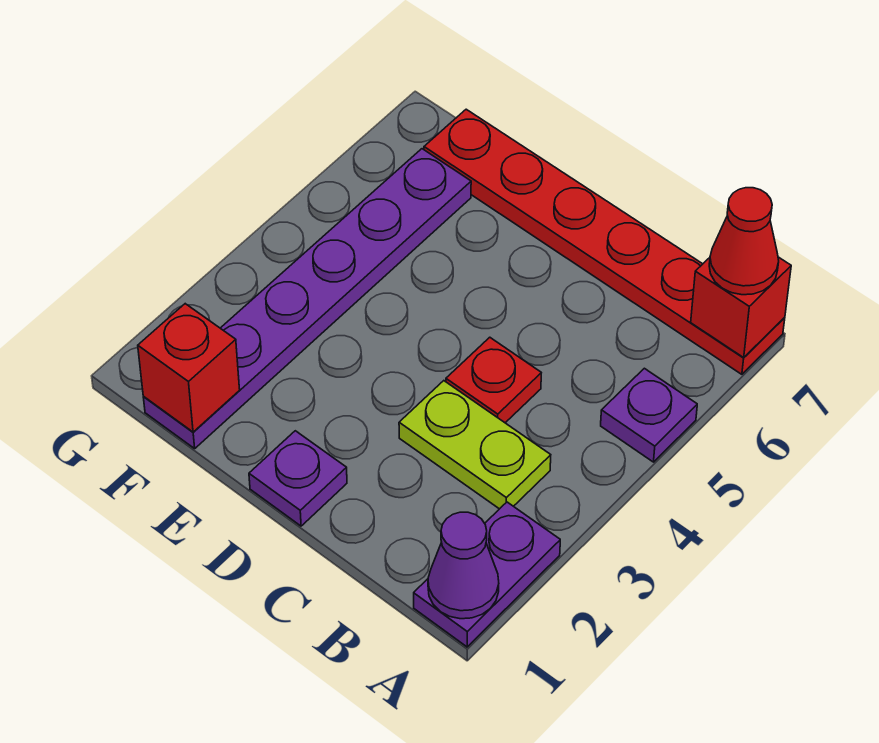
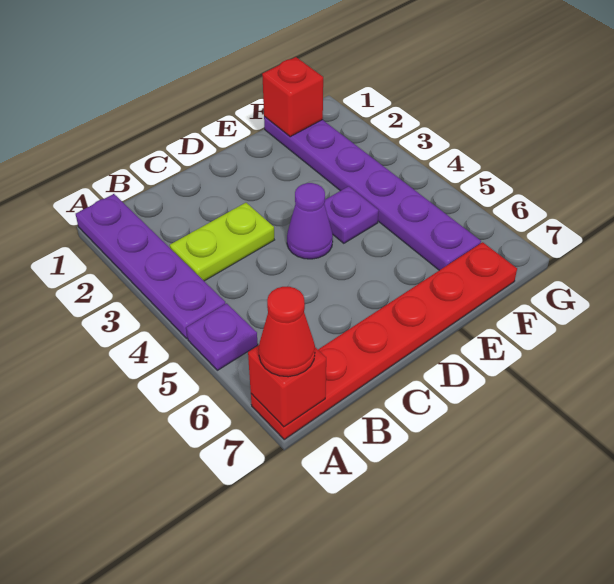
purple 1x2 plate [414,502,560,647] -> purple 1x4 plate [76,194,225,338]
purple 1x1 cone [428,512,499,619] -> purple 1x1 cone moved to [287,183,333,259]
red 1x1 plate [446,337,541,423] -> none
purple 1x1 plate [249,431,347,526] -> purple 1x1 plate moved to [324,186,379,243]

